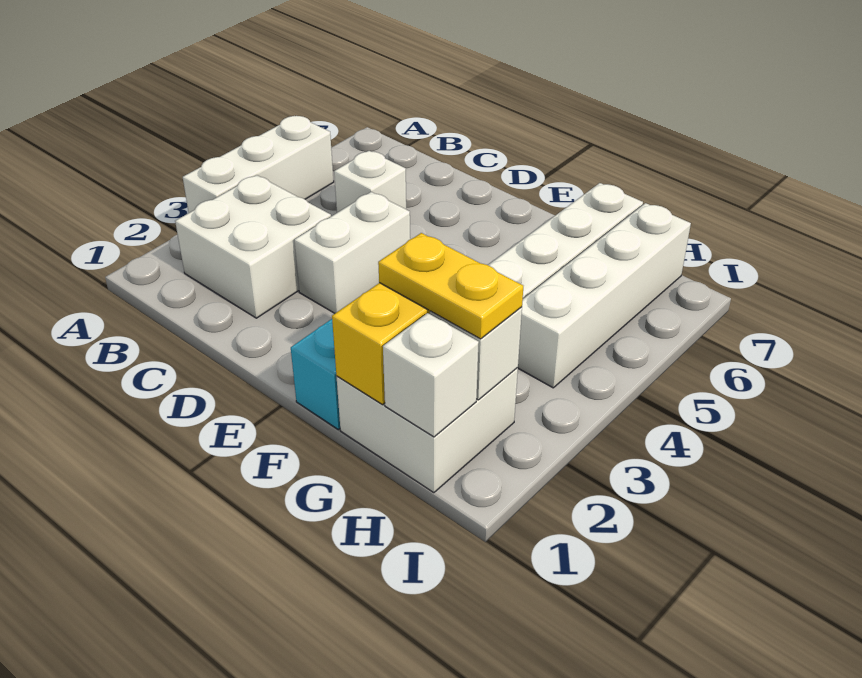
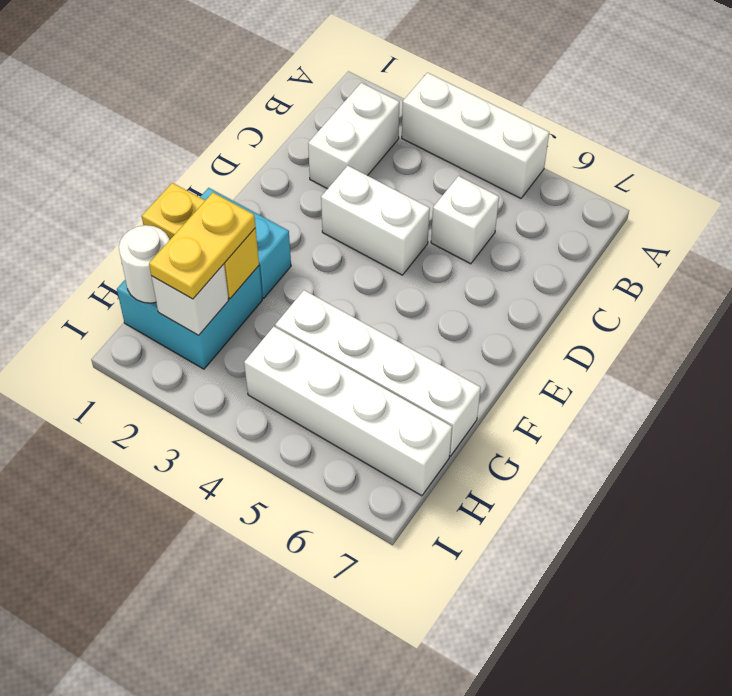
white 2x2 brick [175,175,331,318] -> white 1x2 brick [308,83,399,189]
white 2x2 brick [337,368,518,493] -> cyan 2x2 brick [117,266,262,369]
white 1x1 brick [383,313,479,437] -> white 1x1 round brick [119,225,169,303]

